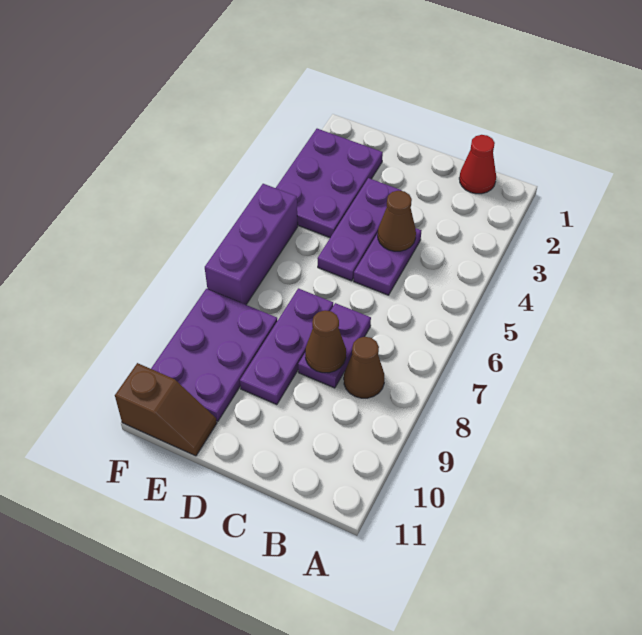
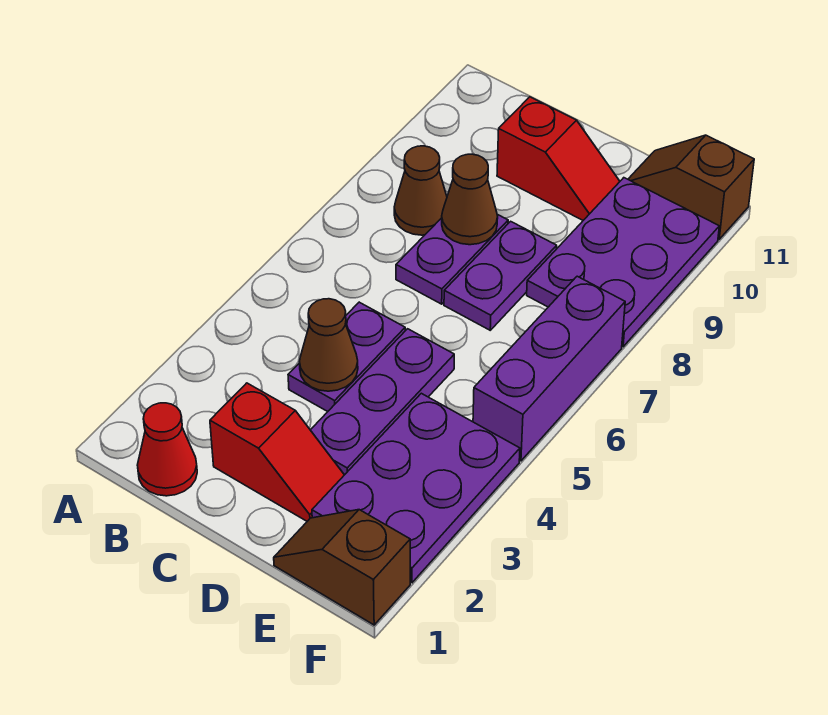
none -> red 1x2 slope [210,383,344,521]
none -> red 1x2 slope [497,97,620,220]
purple 1x3 plate [240,288,333,405] -> purple 1x2 plate [444,221,557,330]
none -> brown 1x2 slope [274,510,410,625]

